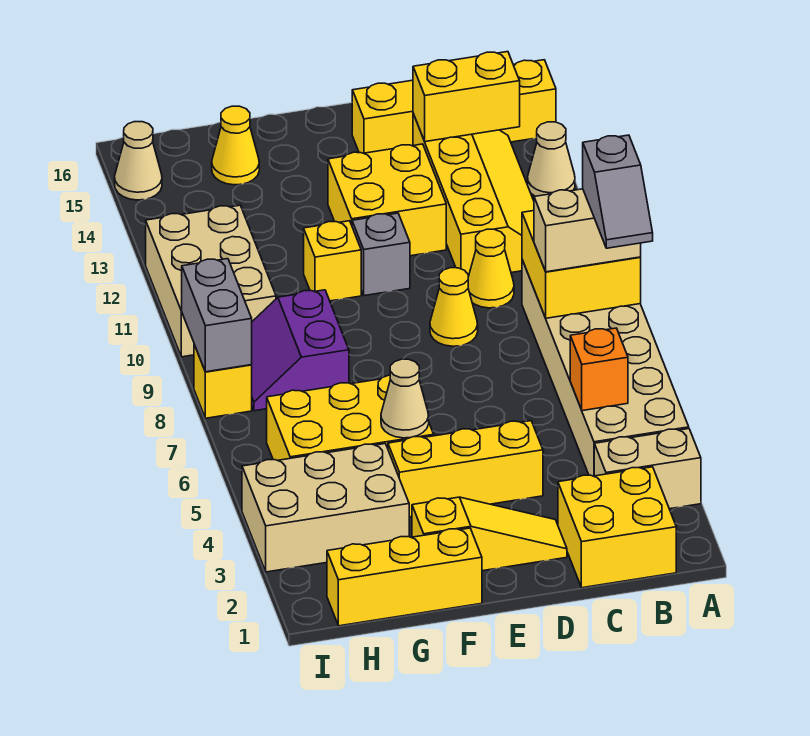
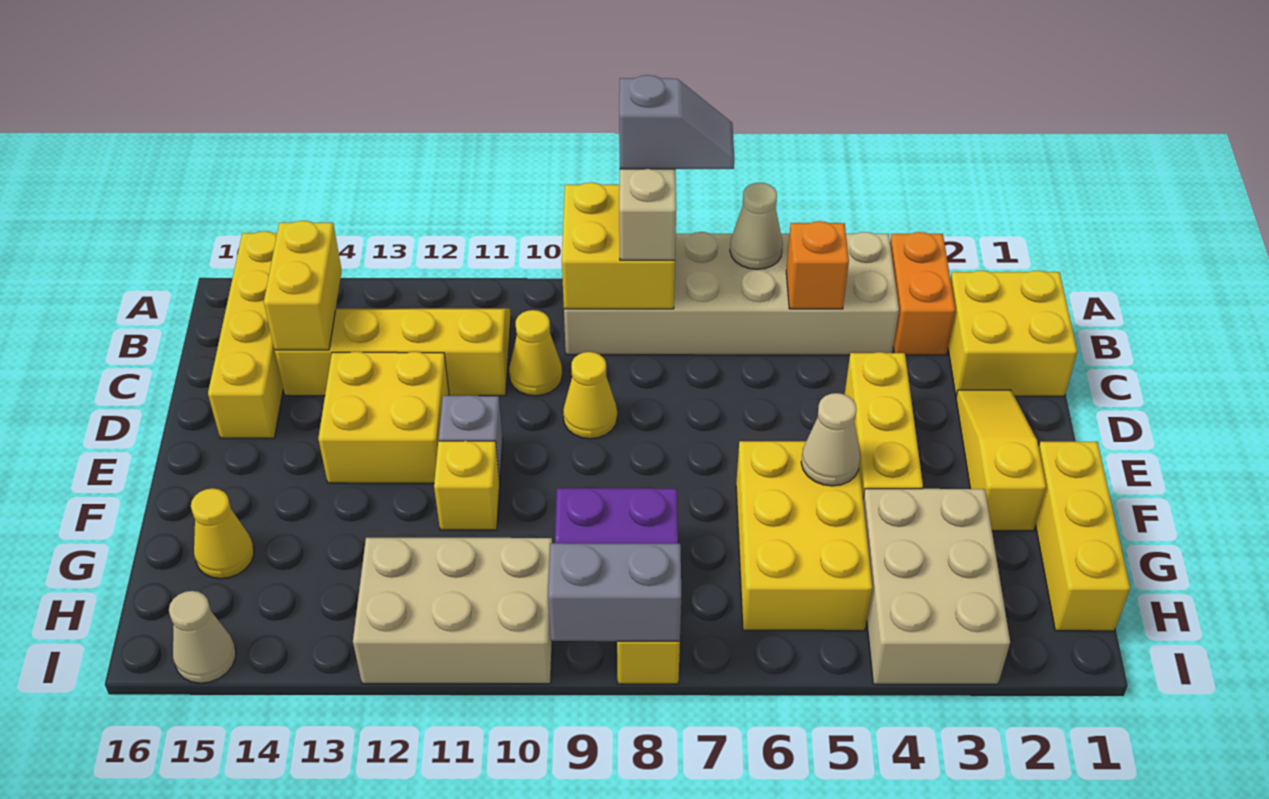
tan 1x2 brick [594,429,701,509] -> orange 1x2 brick [890,232,955,355]
tan 1x1 cone [528,122,575,196] -> tan 1x1 cone moved to [730,183,783,269]

